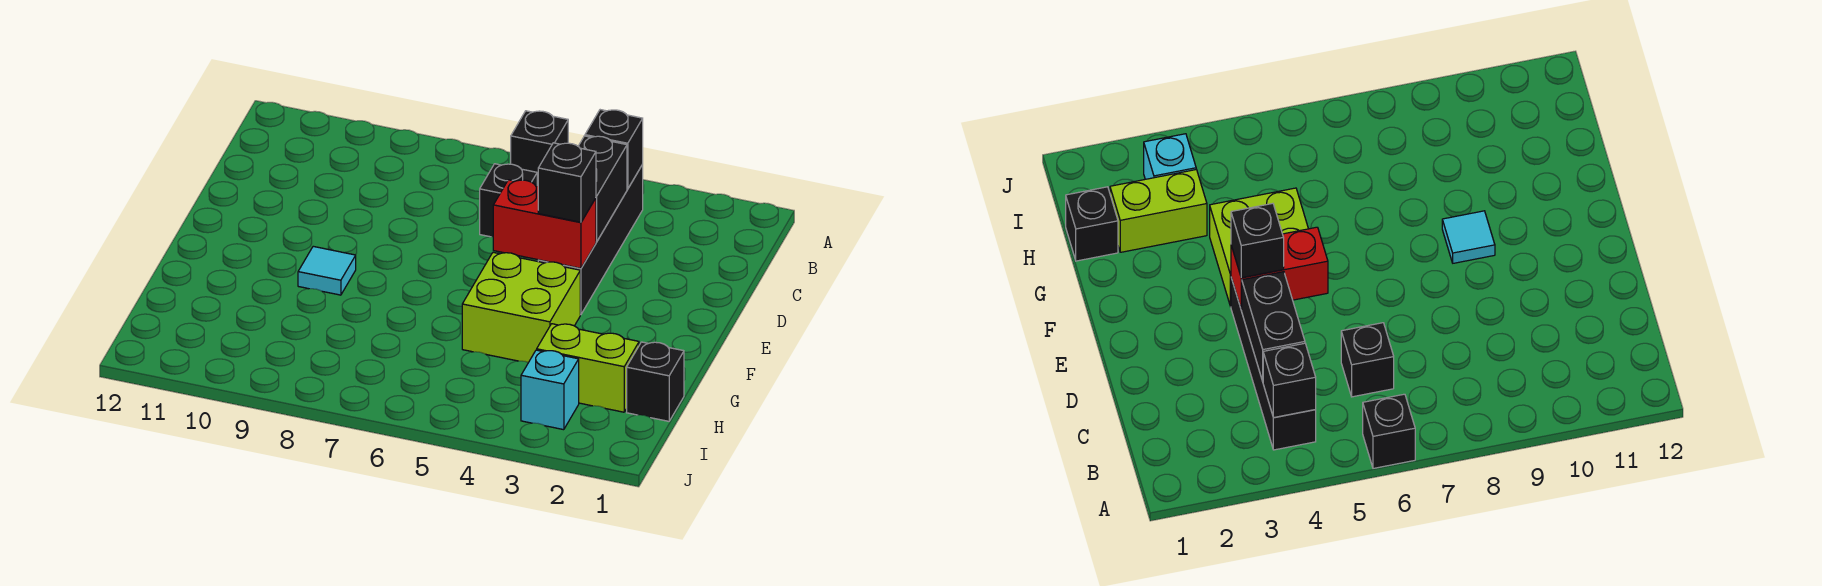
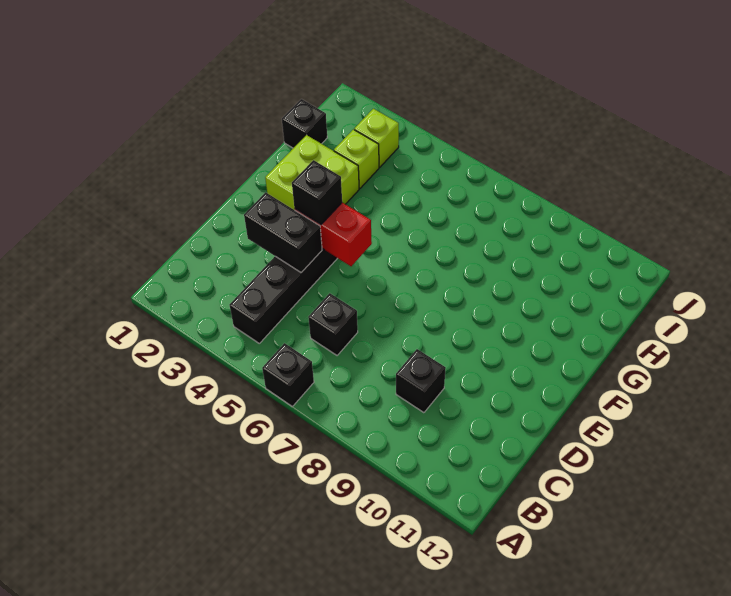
black 1x1 brick [585,110,643,189] -> black 1x1 brick moved to [396,349,446,413]
black 1x2 brick [578,136,627,242] -> black 1x2 brick turned to [244,192,322,273]
lime 2x2 brick [462,252,580,362] -> lime 2x2 brick moved to [265,135,359,210]
cyan 1x1 tile [298,246,356,295] -> none
lime 1x2 brick [537,324,639,412] -> lime 1x1 brick [334,129,379,188]
cyan 1x1 brick [521,350,579,430] -> lime 1x1 brick [354,109,399,167]

